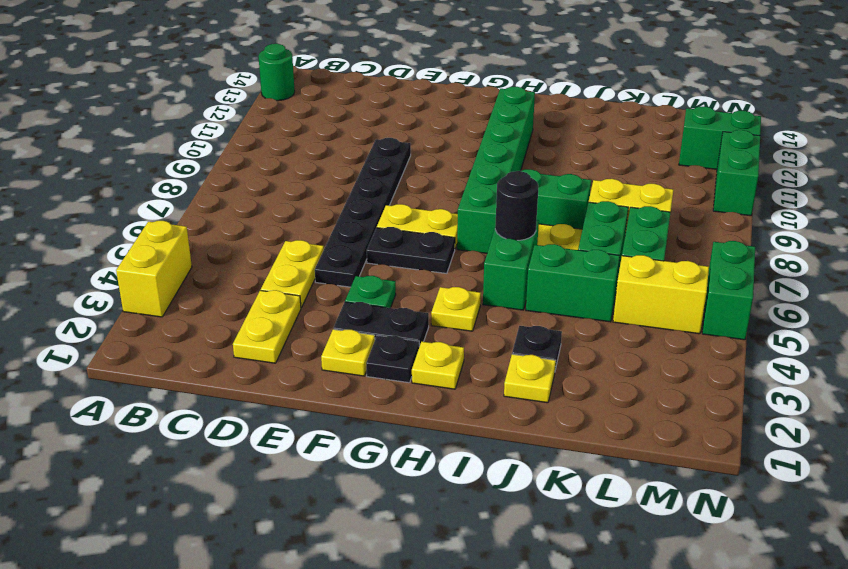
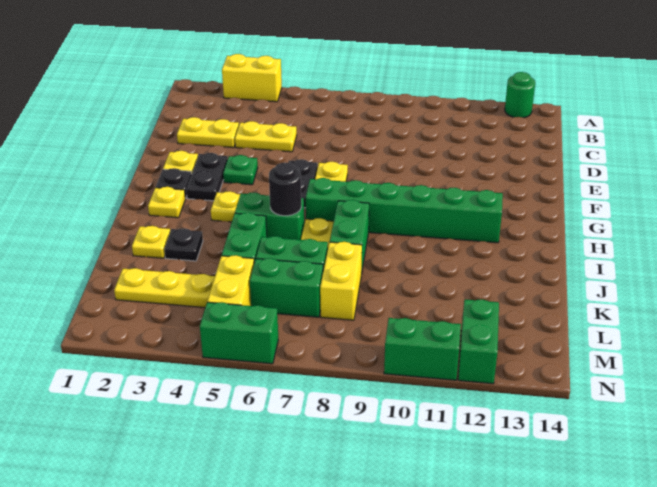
black 1x6 plate [315,138,411,287] -> none
none -> yellow 1x3 plate [114,268,215,308]

